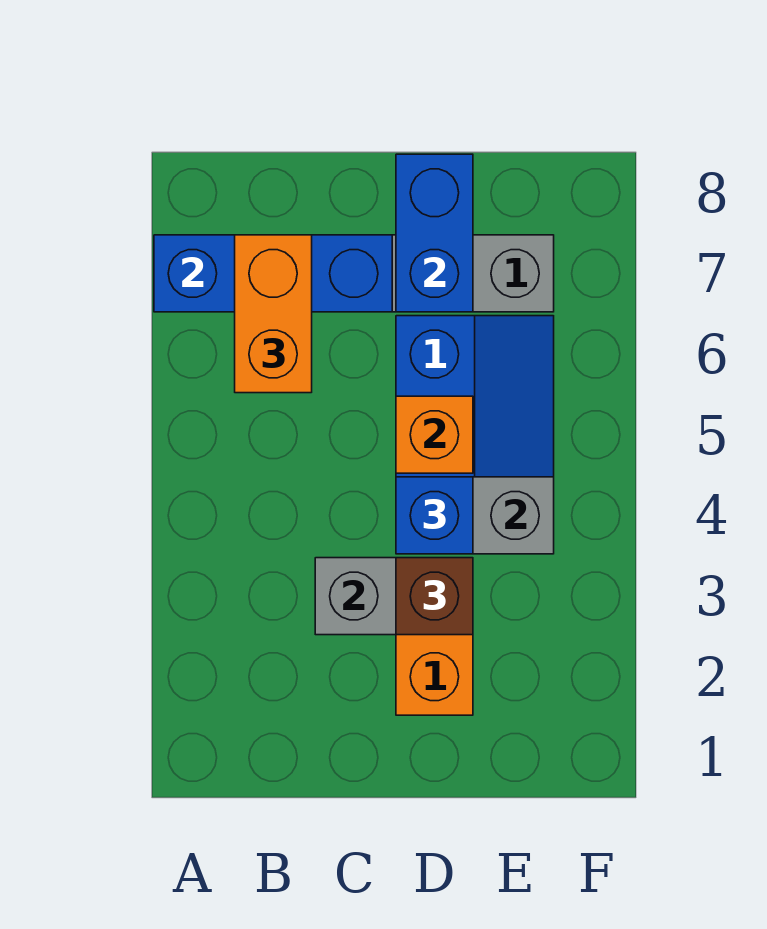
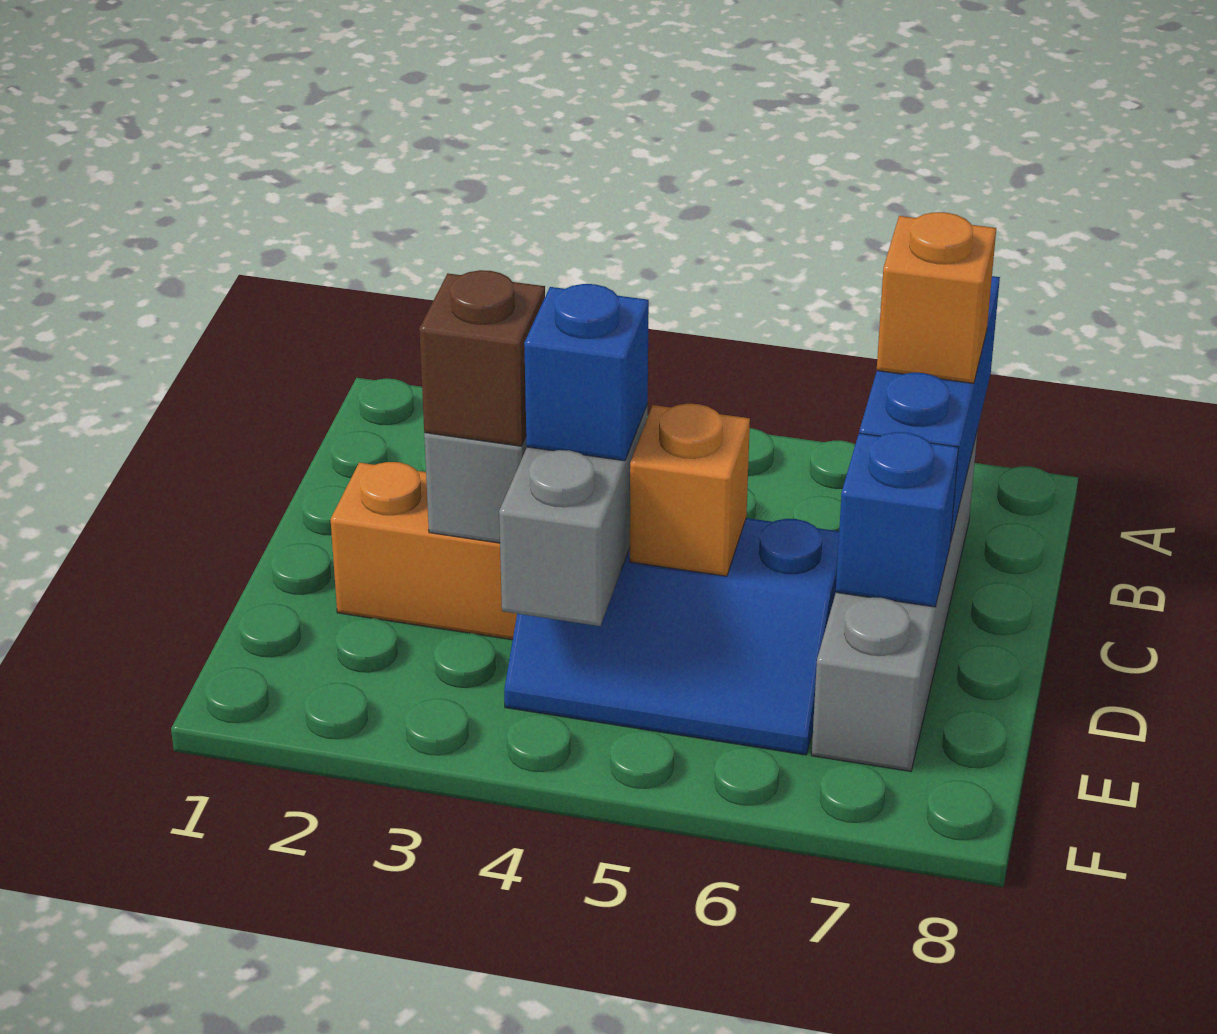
orange 1x2 brick [235,235,312,393] -> orange 1x1 brick [877,212,996,383]
blue 1x2 brick [396,154,473,312] -> blue 1x1 brick [836,432,959,607]

